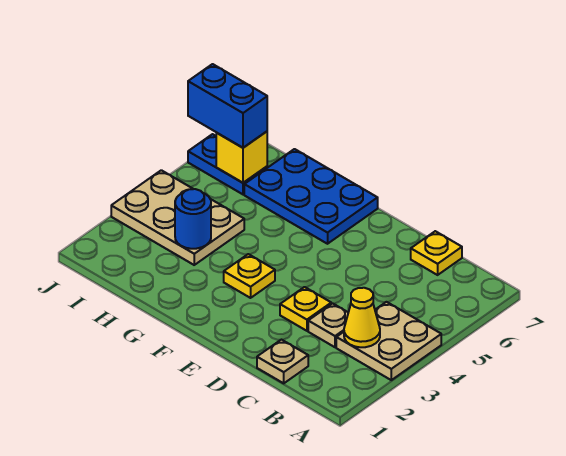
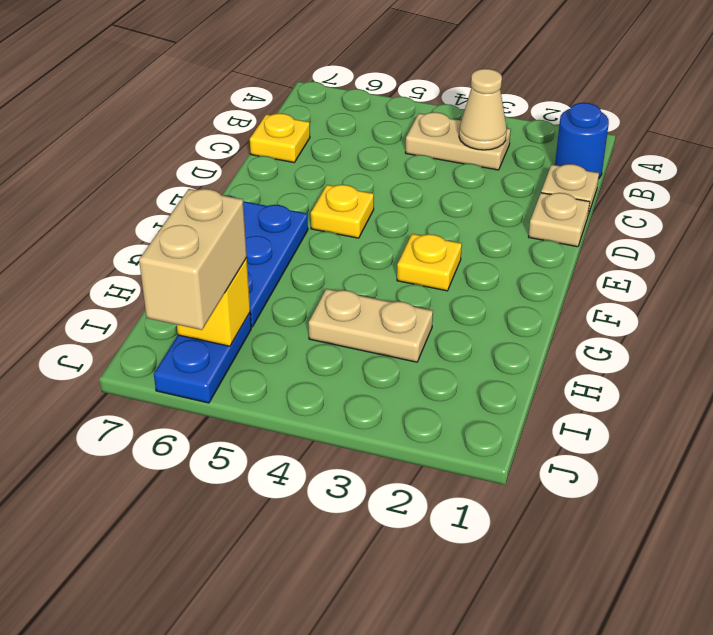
tan 2x2 plate [336,302,441,380] -> tan 1x2 plate [405,112,511,170]
yellow 1x1 cone [344,288,380,347] -> tan 1x1 cone [459,69,507,150]
tan 1x1 plate [308,303,348,347] -> tan 1x1 plate moved to [529,193,590,247]
yellow 1x1 plate [280,287,331,331] -> yellow 1x1 plate moved to [311,185,374,238]
tan 2x3 plate [111,170,244,265] -> tan 1x2 plate [309,289,433,362]
blue 1x1 round brick [175,189,211,249] -> blue 1x1 round brick moved to [555,103,609,179]
blue 1x2 brick [188,64,267,148] -> tan 1x2 brick [139,189,247,330]

